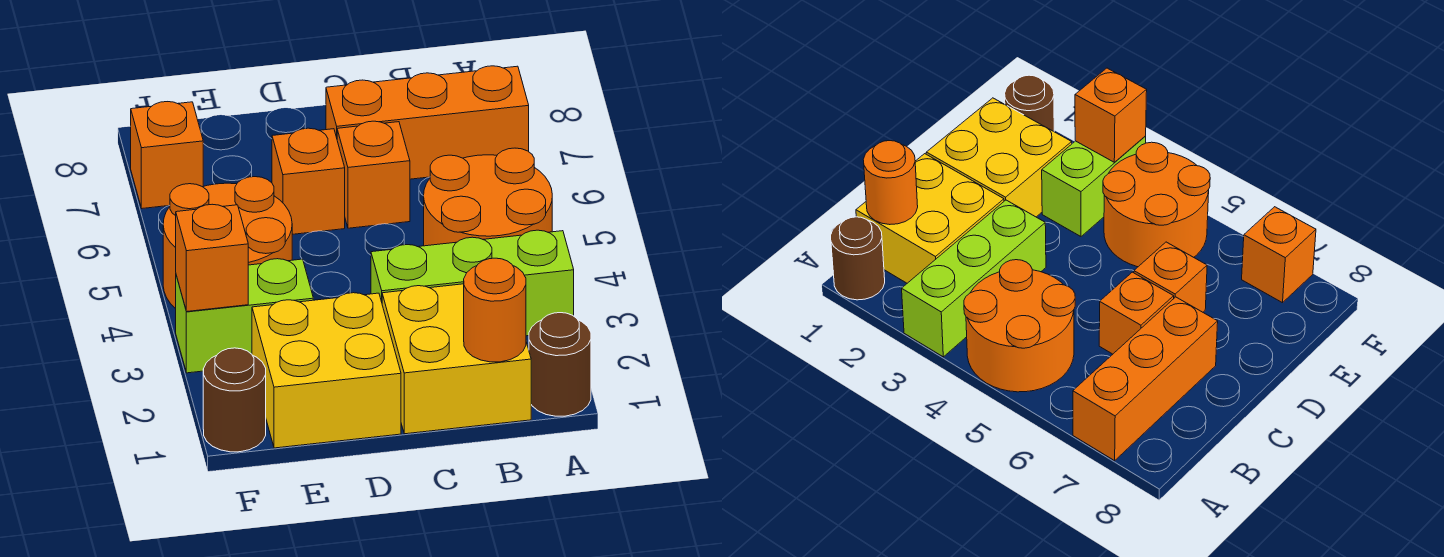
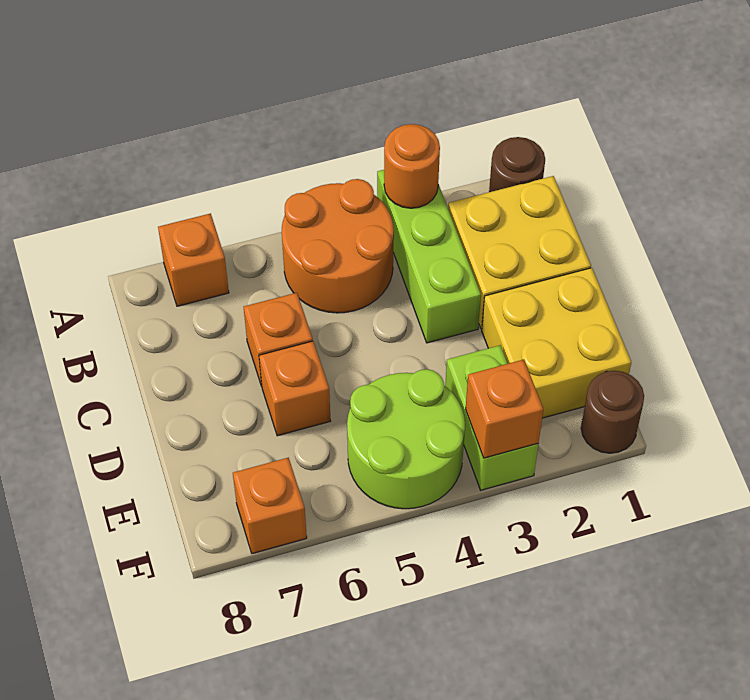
orange 1x3 brick [326,66,529,179] -> orange 1x1 brick [158,213,229,306]
orange 1x1 round brick [464,258,526,362] -> orange 1x1 round brick moved to [384,124,440,208]
orange 2x2 round brick [163,177,292,309] -> lime 2x2 round brick [347,369,465,509]

